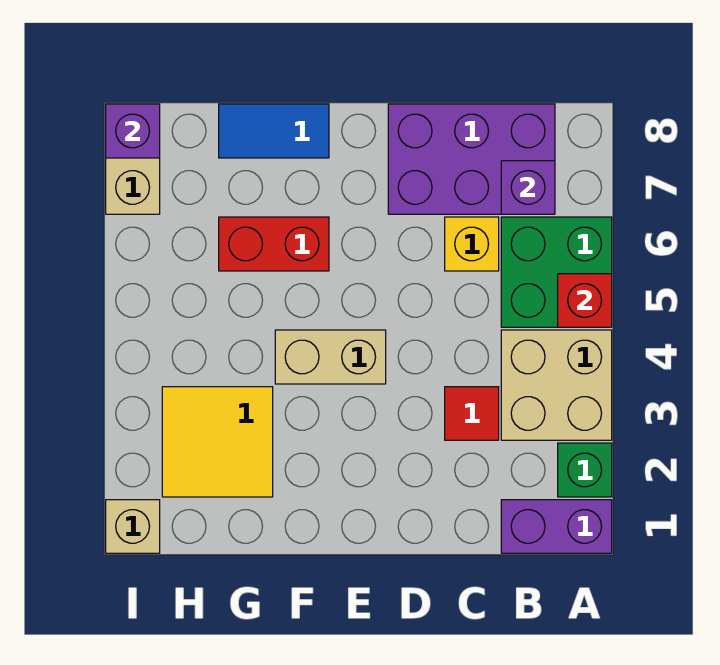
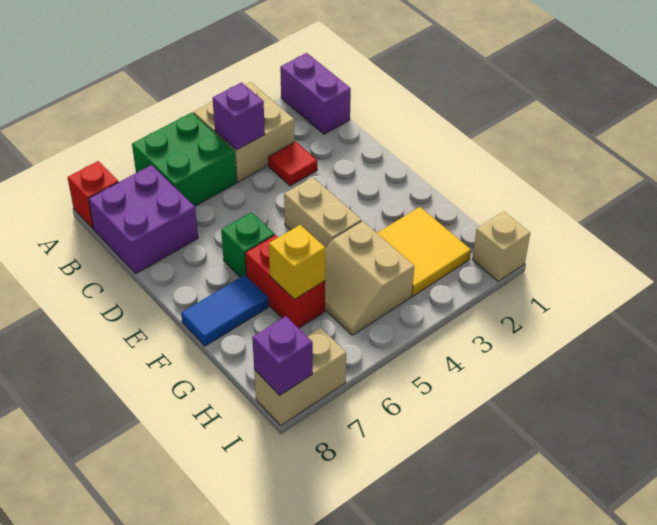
green 1x1 brick [558,443,612,497] -> green 1x1 brick moved to [221,212,275,277]
red 1x1 brick [558,274,612,327] -> red 1x1 brick moved to [67,161,119,229]
purple 2x3 brick [388,104,555,214] -> purple 2x2 brick [88,165,198,274]
purple 1x1 brick [501,161,555,214] -> purple 1x1 brick moved to [213,83,265,150]
yellow 1x1 brick [445,217,499,271] -> yellow 1x1 brick moved to [269,225,325,299]
blue 1x2 tile [219,104,329,158] -> blue 1x2 tile turned to [181,275,268,346]
none -> tan 2x2 slope [325,221,414,335]

